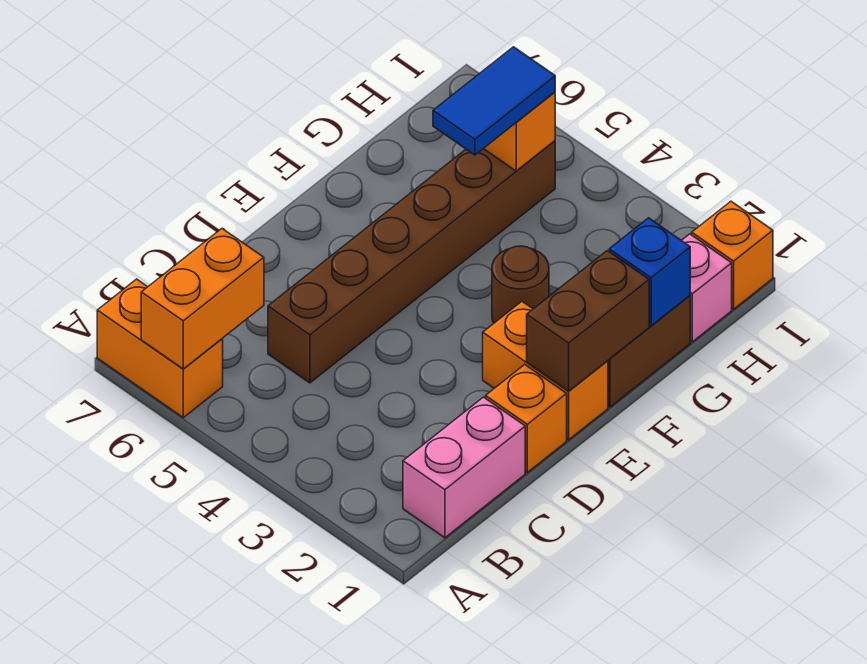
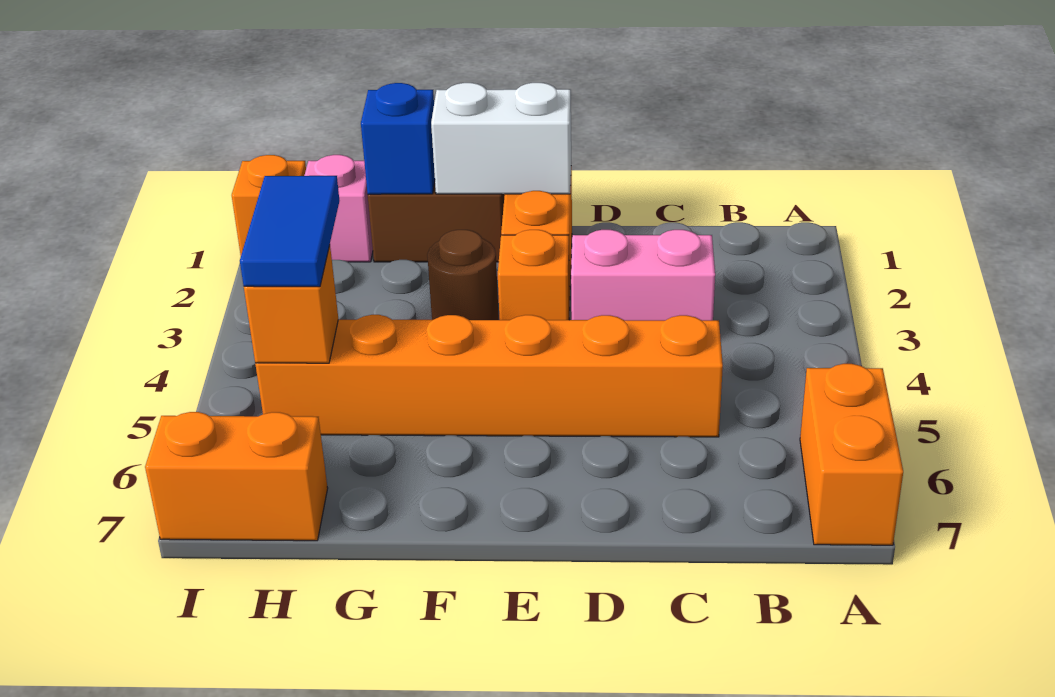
orange 1x2 brick [141,229,264,369] -> orange 1x2 brick moved to [145,412,328,541]
pink 1x2 brick [403,397,525,538] -> pink 1x2 brick moved to [571,230,715,320]
brown 1x6 brick [268,141,555,383] -> orange 1x6 brick [255,315,723,437]
orange 1x1 brick [486,365,567,472] -> orange 1x1 brick moved to [498,230,570,320]
brown 1x2 brick [527,251,649,391] -> white 1x2 brick [431,83,571,194]
blue 1x2 tile [433,47,555,155] -> blue 1x2 tile turned to [240,176,339,287]

